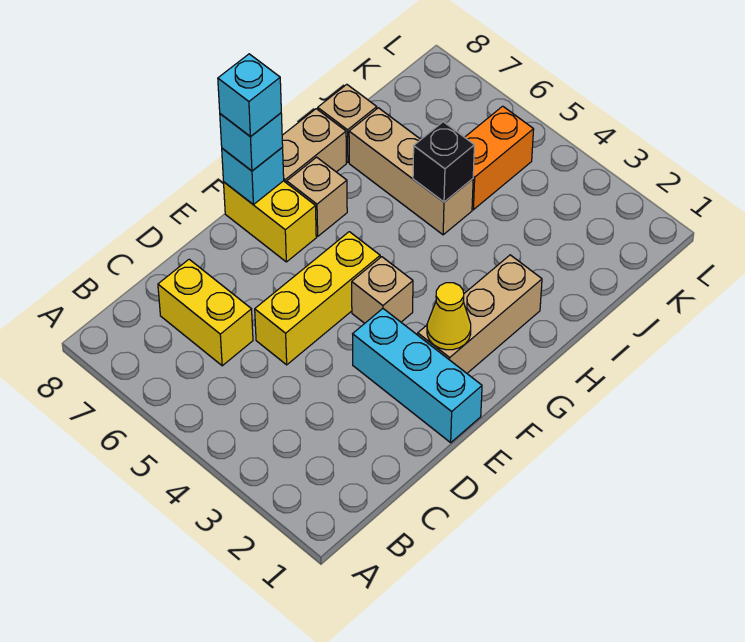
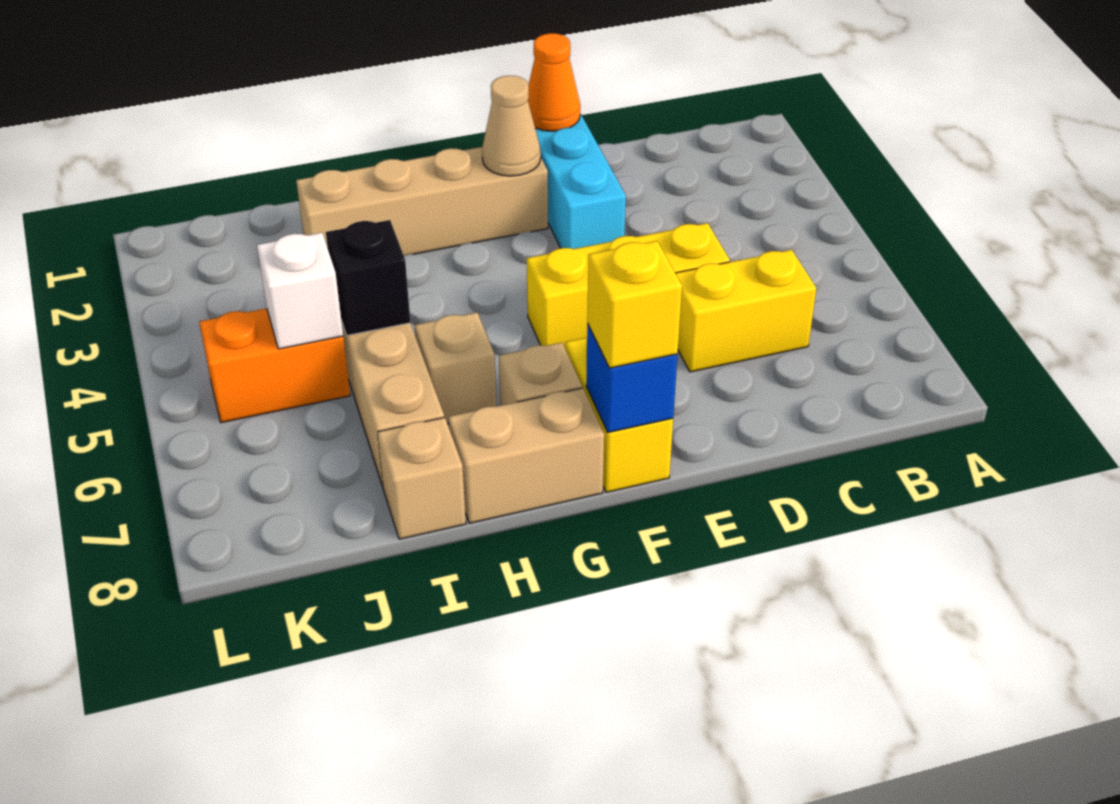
yellow 1x2 brick [158,259,253,366] -> yellow 1x2 brick turned to [675,250,816,372]
none -> orange 1x1 cone [528,33,580,131]
tan 1x3 brick [418,255,542,373] -> tan 1x4 brick [296,147,548,255]
yellow 1x1 cone [427,283,471,350] -> tan 1x1 cone [482,76,541,176]
tan 1x1 brick [352,257,413,323] -> tan 1x1 brick moved to [415,313,497,424]
cyan 1x1 brick [222,148,284,205] -> blue 1x1 brick [586,324,677,432]
cyan 1x1 brick [220,113,283,171] -> yellow 1x1 brick [587,241,682,368]
cyan 1x1 brick [218,54,281,137] -> none
none -> white 1x1 brick [257,233,343,349]

